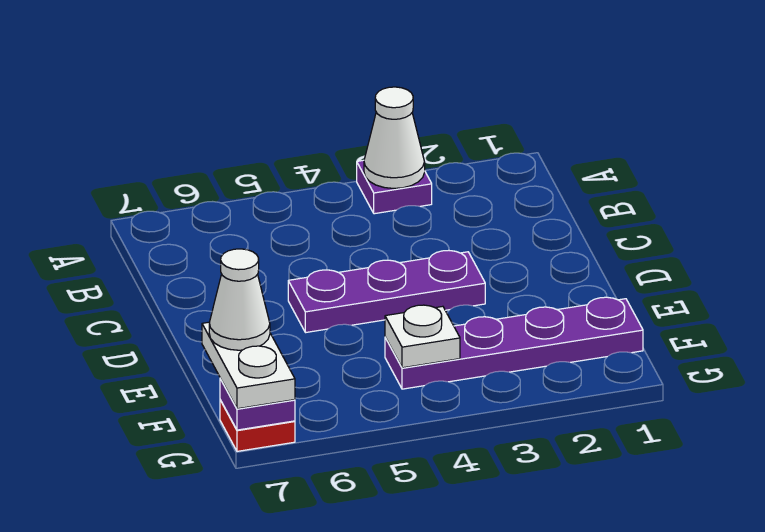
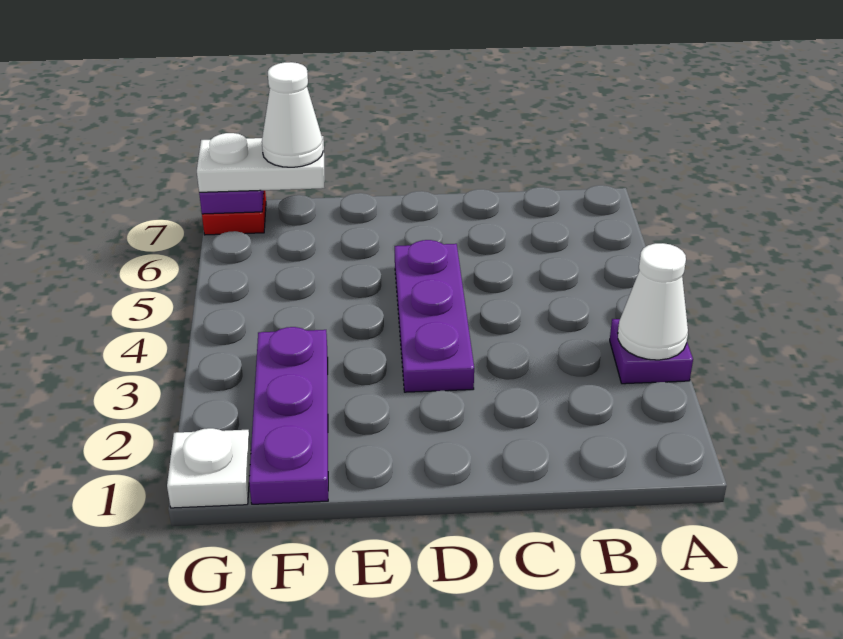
purple 1x4 plate [385,297,643,389] -> purple 1x3 plate [249,327,328,504]
white 1x1 plate [385,305,460,368] -> white 1x1 plate moved to [167,428,251,508]

